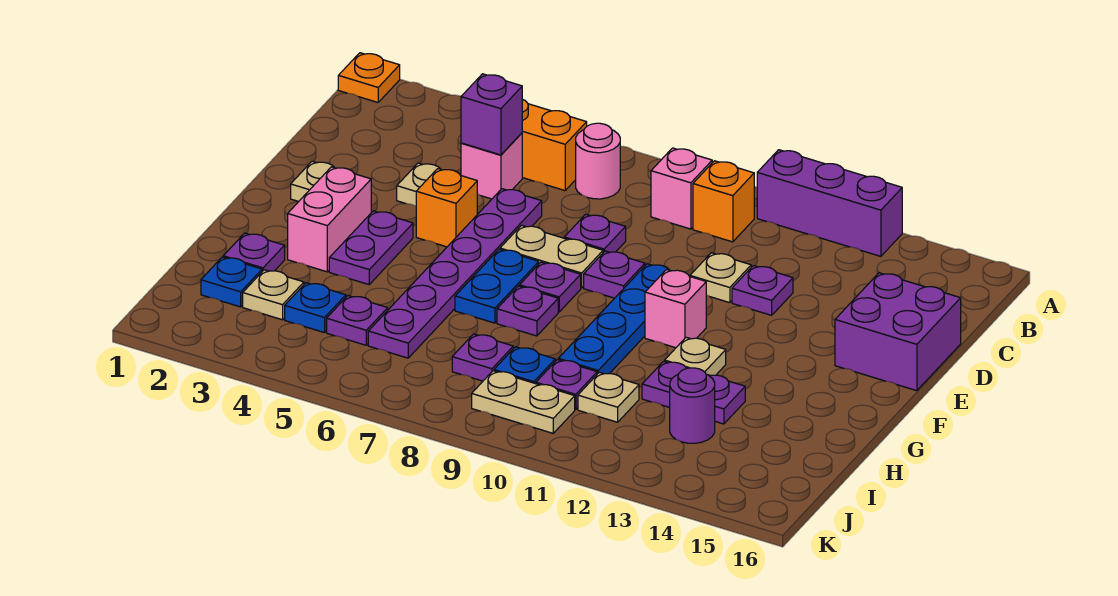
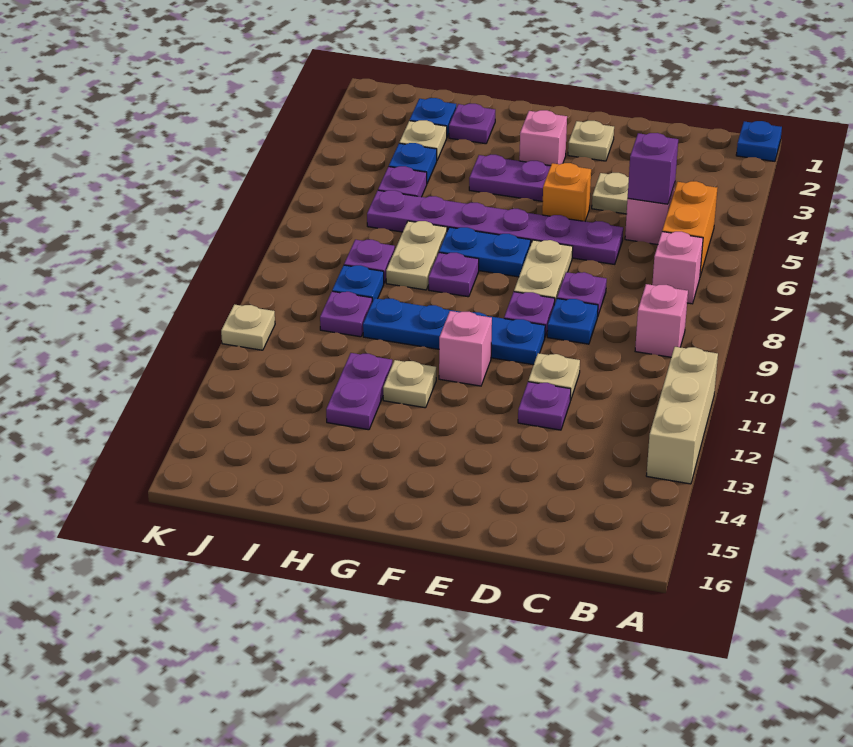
orange 1x1 plate [338,53,400,102] -> blue 1x1 plate [736,121,782,161]
purple 1x3 brick [757,150,902,256] -> tan 1x3 brick [646,347,718,484]
pink 1x1 round brick [576,123,620,199] -> pink 1x1 brick [652,232,703,304]
orange 1x1 brick [693,161,754,242] -> none
none -> blue 1x1 plate [547,299,598,344]
purple 2x2 brick [835,273,961,391] -> none
pink 1x2 brick [288,167,371,272] -> pink 1x1 brick [519,110,567,166]
purple 1x1 plate [519,262,581,312] -> none
tan 1x1 plate [578,372,639,422] -> tan 1x1 plate moved to [221,304,275,350]
purple 1x1 round brick [670,368,715,443] -> none
tan 1x2 plate [472,371,575,433] -> tan 1x2 plate moved to [386,221,447,290]

